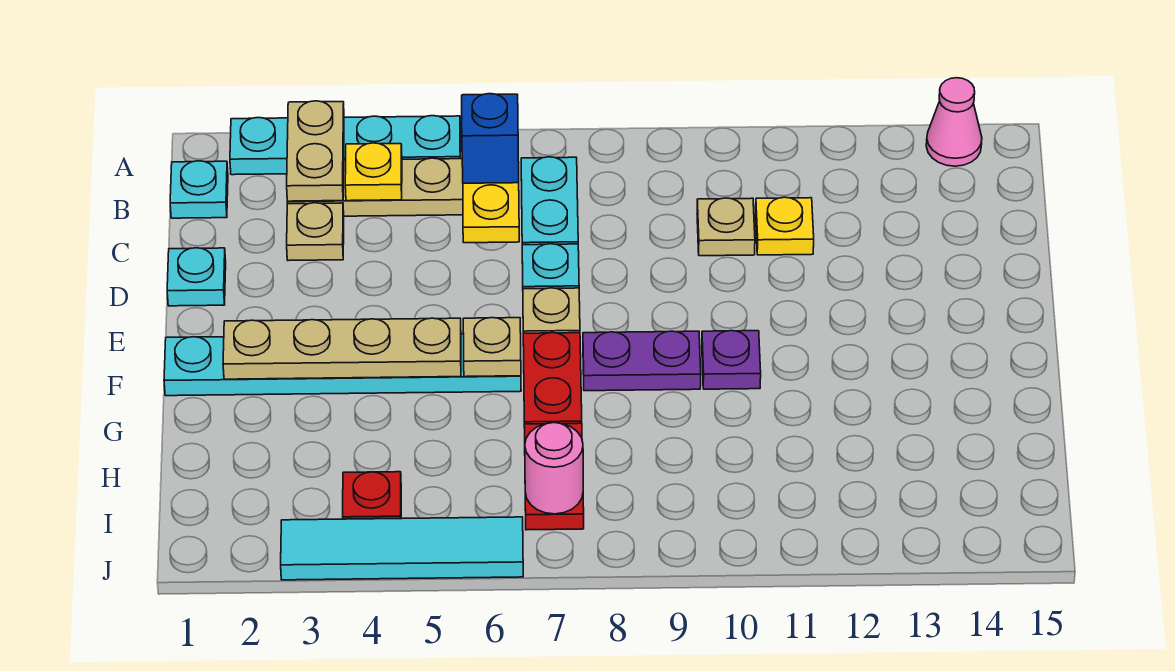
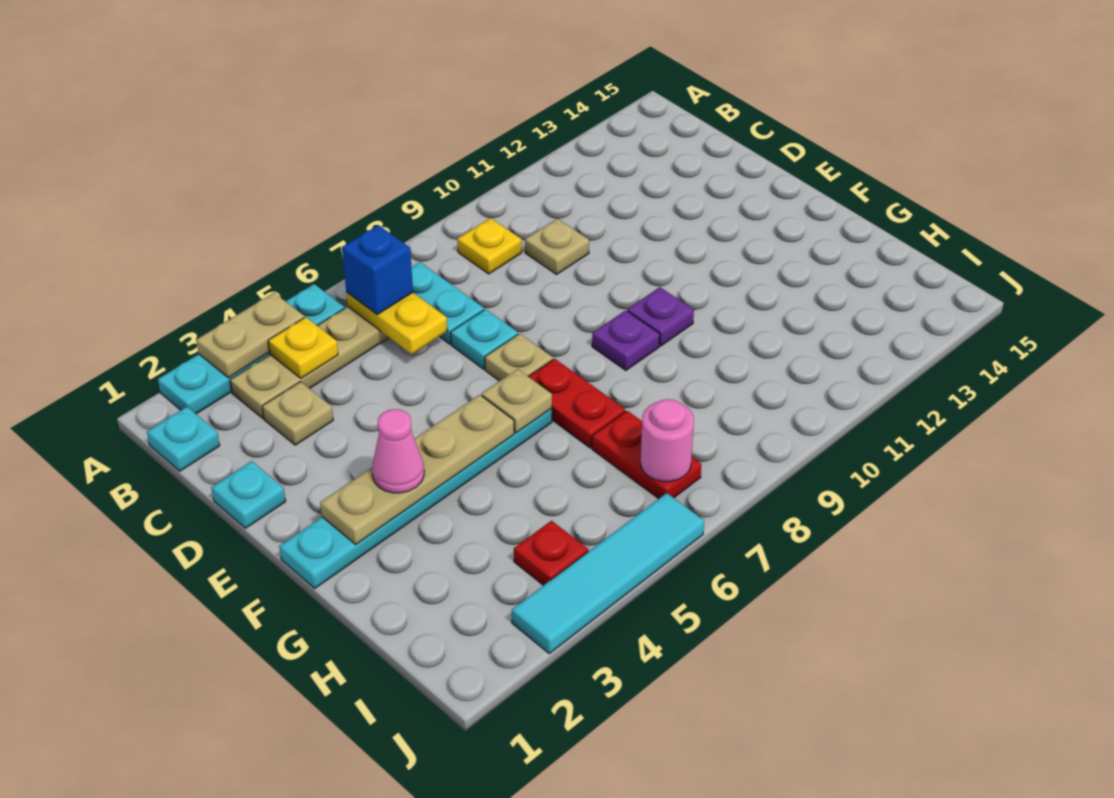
tan 1x2 plate [287,101,344,201] -> tan 1x2 plate turned to [196,293,304,378]
pink 1x1 cone [926,78,982,166] -> pink 1x1 cone moved to [372,409,424,493]
yellow 1x1 plate [756,197,814,255] -> yellow 1x1 plate moved to [457,218,522,274]
purple 1x2 plate [583,331,701,391] -> purple 1x1 plate [592,310,660,370]

